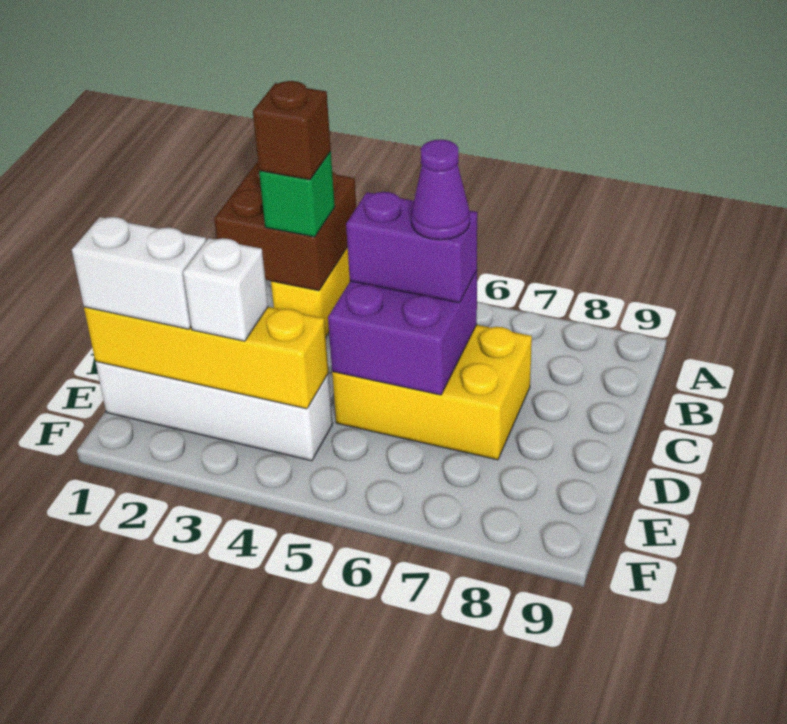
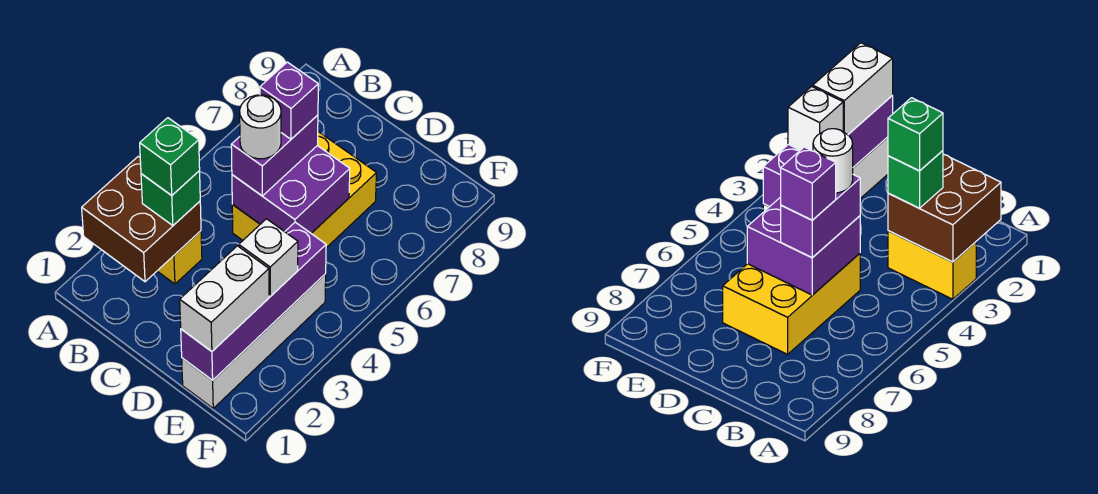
brown 1x1 brick [253,81,331,180] -> green 1x1 brick [140,118,200,195]
none -> white 1x1 round brick [240,95,281,159]
purple 1x1 cone [411,140,470,240] -> purple 1x1 brick [260,62,318,139]
yellow 1x4 brick [84,307,328,409] -> purple 1x4 brick [181,222,326,380]

